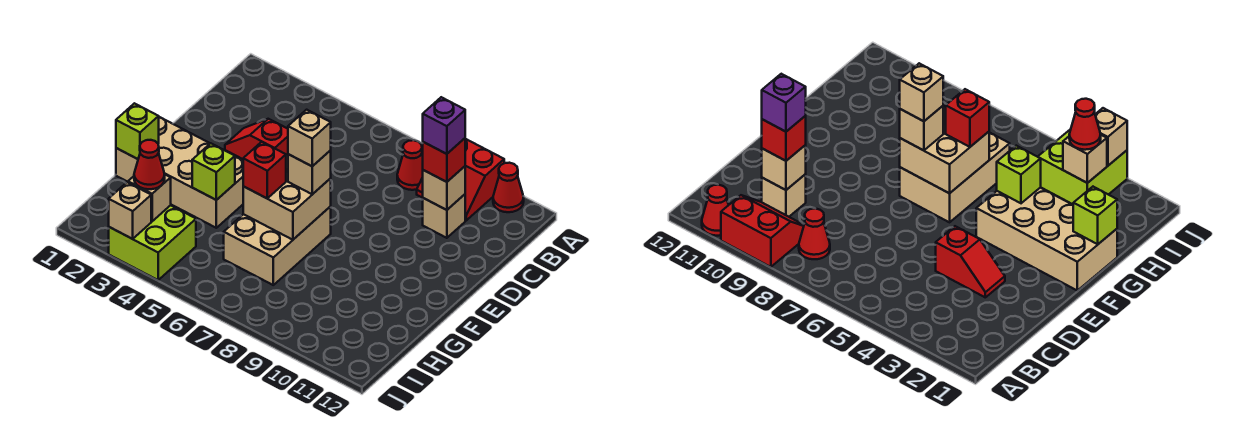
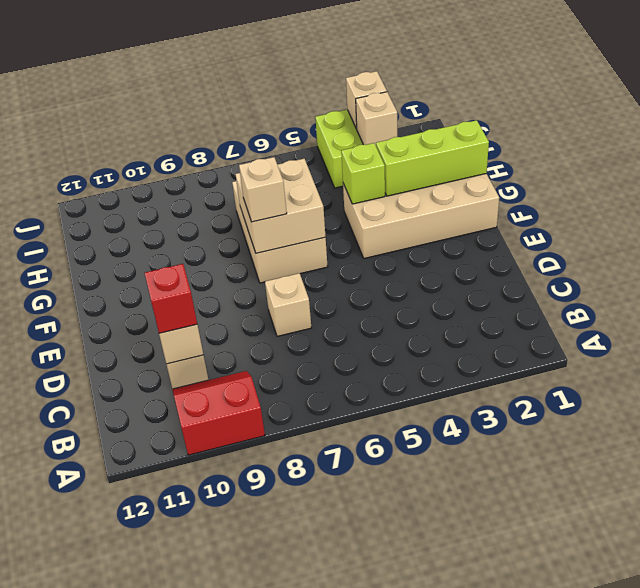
red 1x1 cone [493,163,524,212] -> none
red 1x1 cone [397,140,423,190] -> none
purple 1x1 brick [423,97,465,154] -> none
red 1x2 slope [225,119,288,159] -> none
tan 1x1 brick [288,110,331,166] -> tan 1x1 brick moved to [265,273,311,336]
lime 1x1 brick [116,103,159,159] -> lime 1x3 brick [376,120,489,196]
red 1x1 brick [243,142,286,198] -> none
red 1x1 cone [134,140,165,189] -> none

